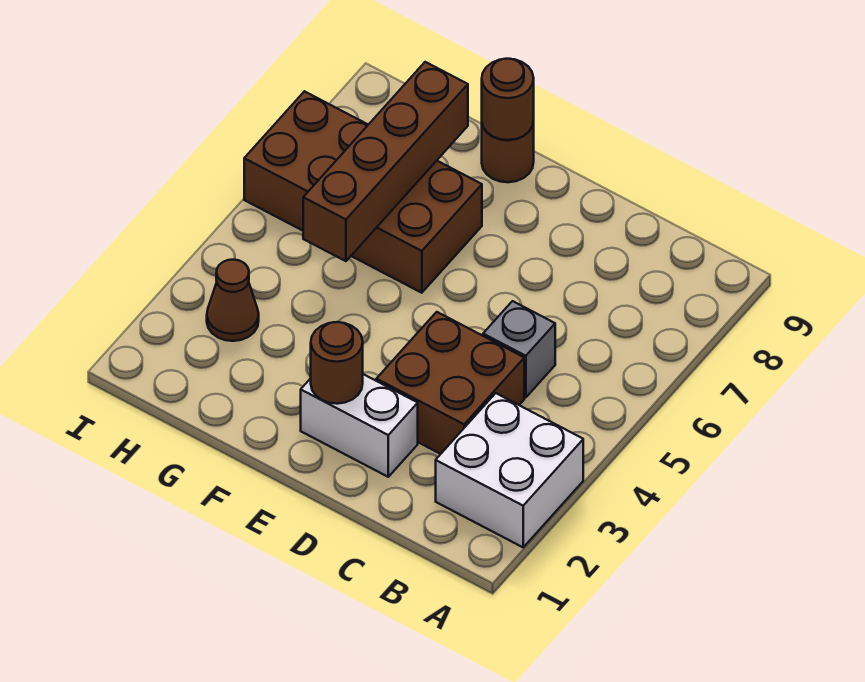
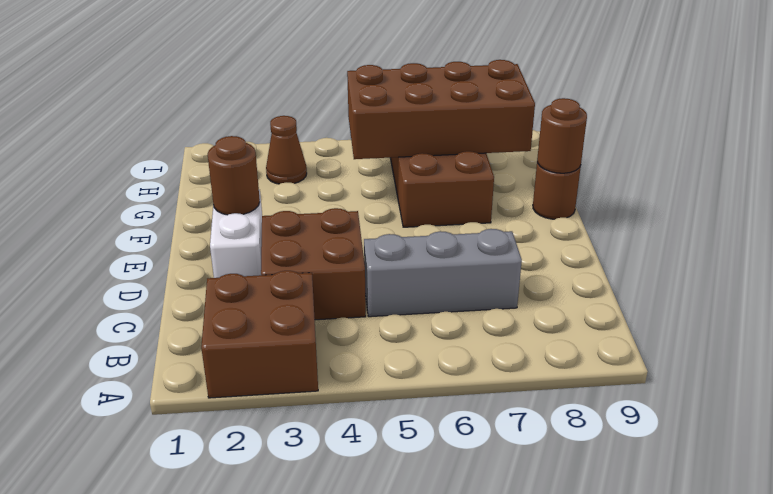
white 2x2 brick [436,393,583,547] -> brown 2x2 brick [201,271,318,398]
grey 1x1 brick [483,301,555,398] -> grey 1x3 brick [364,229,522,317]
brown 1x4 brick [303,62,468,261] -> brown 2x4 brick [347,60,535,159]

